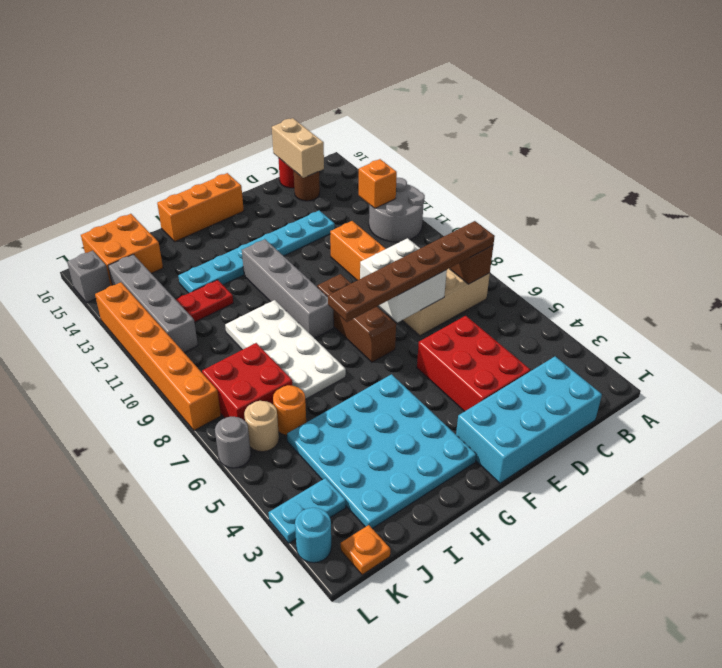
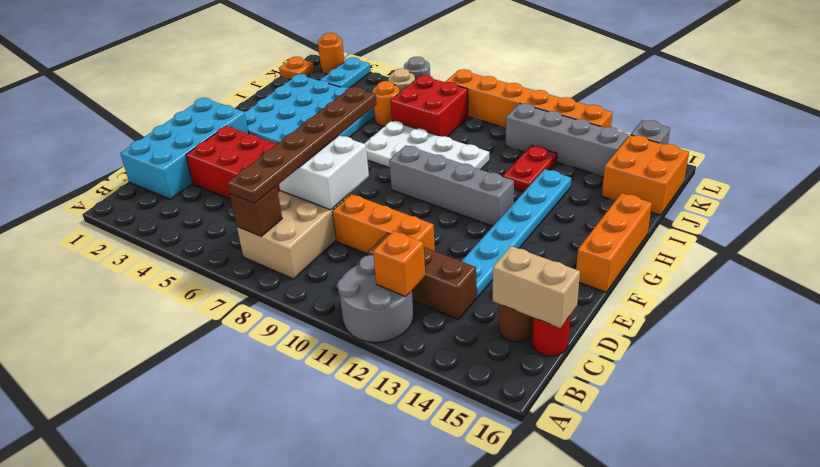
brown 1x3 brick [317,274,396,362] -> brown 1x3 brick moved to [368,233,476,320]
cyan 1x1 round brick [295,508,331,563] -> orange 1x1 round brick [318,33,345,74]

